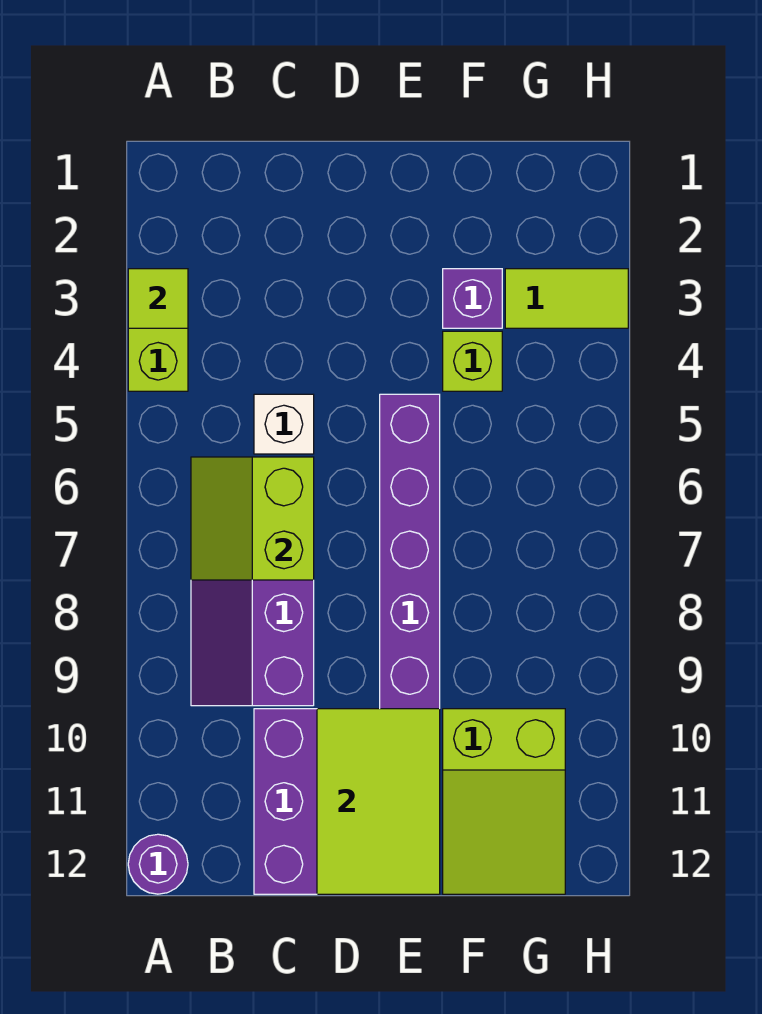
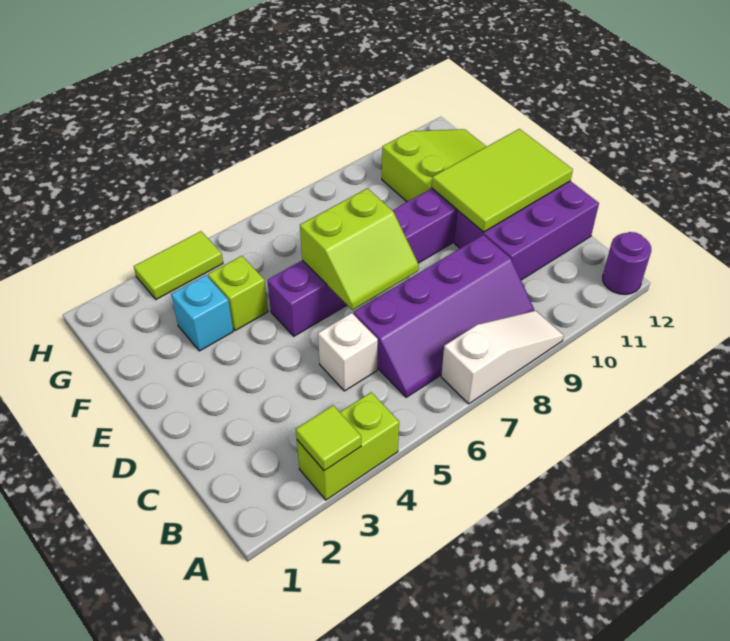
none -> white 1x3 slope [441,311,564,404]
lime 2x2 slope [191,457,314,580] -> lime 2x2 slope moved to [300,188,419,310]
purple 1x1 brick [443,269,502,328] -> cyan 1x1 brick [171,275,233,351]
lime 1x2 tile [505,269,628,328] -> lime 1x2 tile turned to [134,231,223,299]

